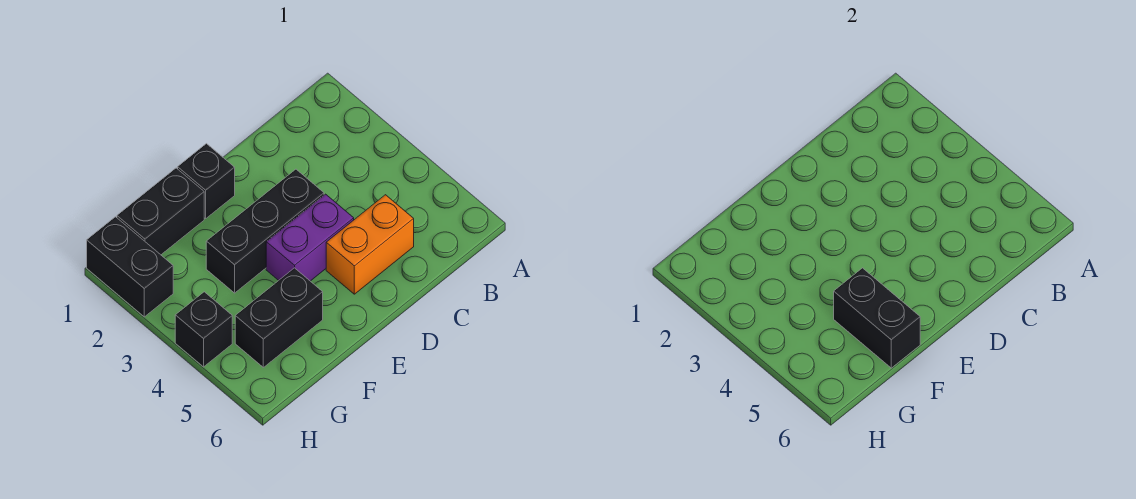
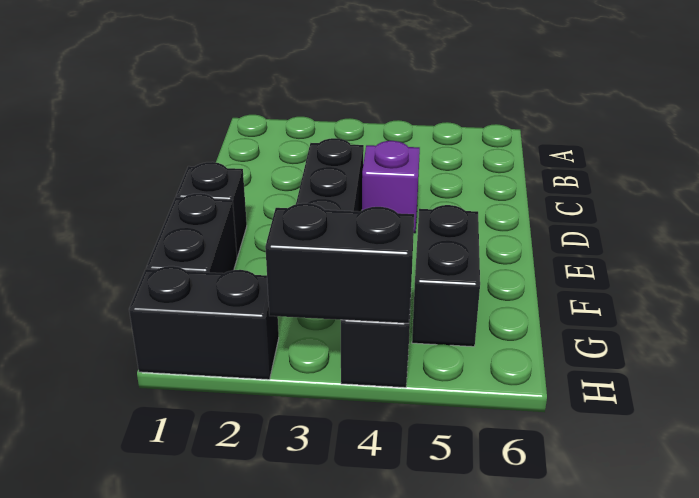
orange 1x2 brick [326,195,414,294] -> none
purple 1x2 brick [266,194,354,281] -> purple 1x1 brick [362,141,420,233]
black 1x2 brick [834,268,920,368] -> black 1x2 brick moved to [265,203,414,323]

